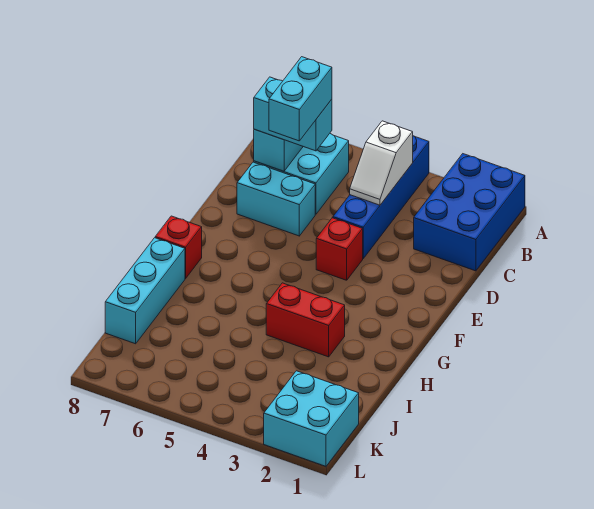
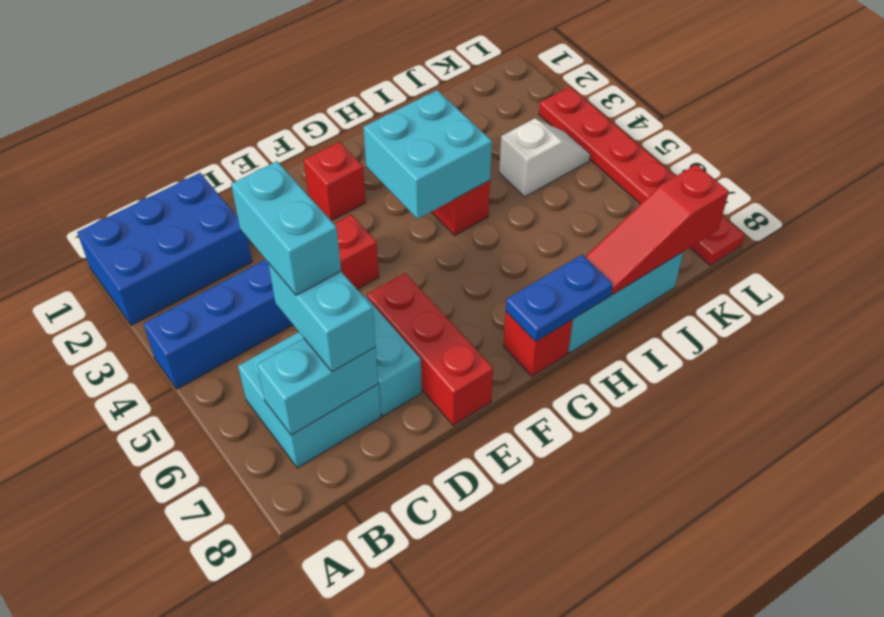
white 1x2 slope [350,121,413,205] -> white 1x2 slope moved to [499,118,590,197]
cyan 1x2 brick [269,57,332,141] -> cyan 1x2 brick turned to [231,161,341,295]
none -> red 1x3 brick [367,273,493,426]
none -> red 1x1 brick [304,142,366,221]
none -> blue 1x2 plate [506,255,613,342]
none -> red 1x3 slope [585,164,729,294]
cyan 2x2 brick [264,371,359,466] -> cyan 2x2 brick moved to [363,90,492,219]
none -> red 1x6 plate [539,87,744,265]

